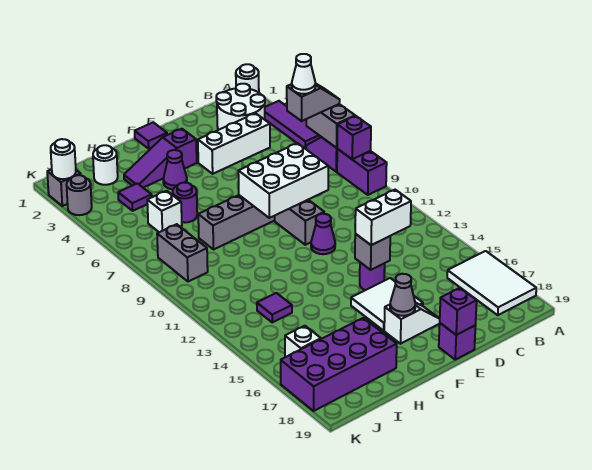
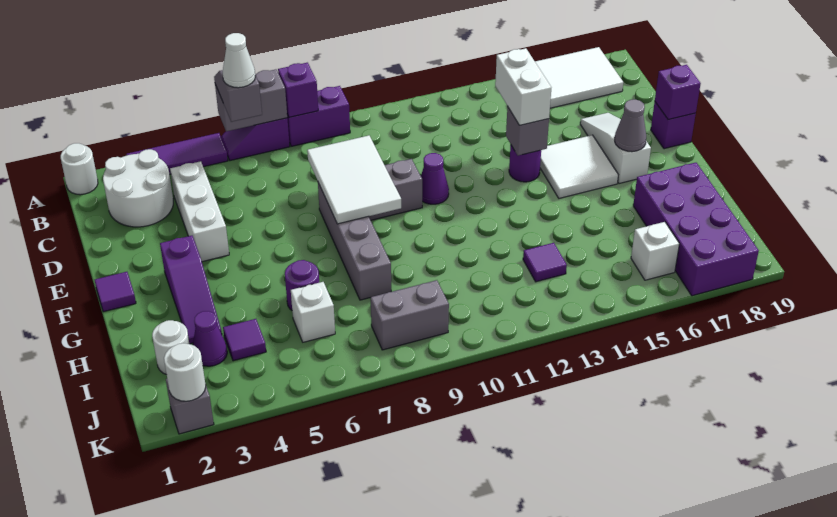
white 2x3 brick [238,143,328,218] -> white 2x3 tile [307,135,401,224]
white 1x2 slope [384,303,440,344] -> white 1x3 slope [580,113,651,184]
purple 1x1 cone [163,150,187,189] -> purple 1x1 cone moved to [193,311,227,366]
grey 1x1 round brick [67,175,92,215] -> none

